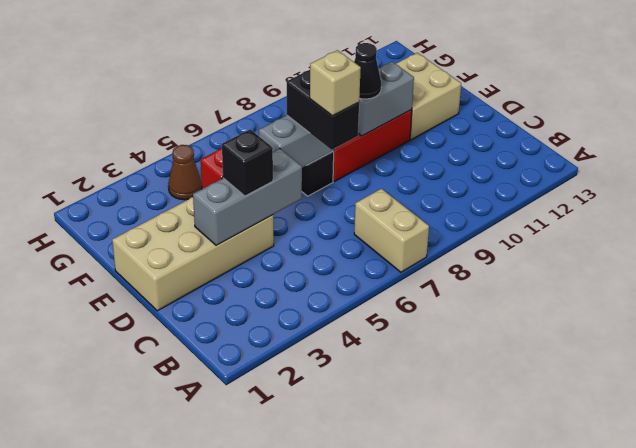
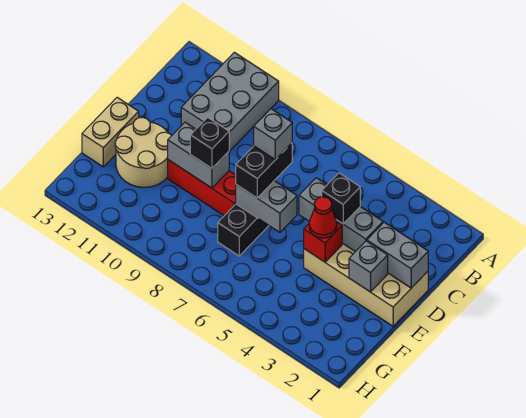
tan 1x2 brick [354,189,429,272] -> tan 1x2 brick moved to [82,97,139,167]
none -> grey 2x3 brick [181,52,279,151]
none -> grey 1x2 brick [367,222,428,288]
tan 1x1 brick [310,50,361,116] -> grey 1x1 brick [254,109,292,160]
none -> grey 1x1 brick [349,241,388,292]
none -> red 1x1 cone [309,197,337,238]
black 1x1 cone [354,43,381,99] -> black 1x1 brick [190,117,229,168]
tan 2x2 brick [396,53,461,140] -> tan 2x2 round brick [115,117,172,187]
brown 1x1 cone [168,145,202,200] -> none

